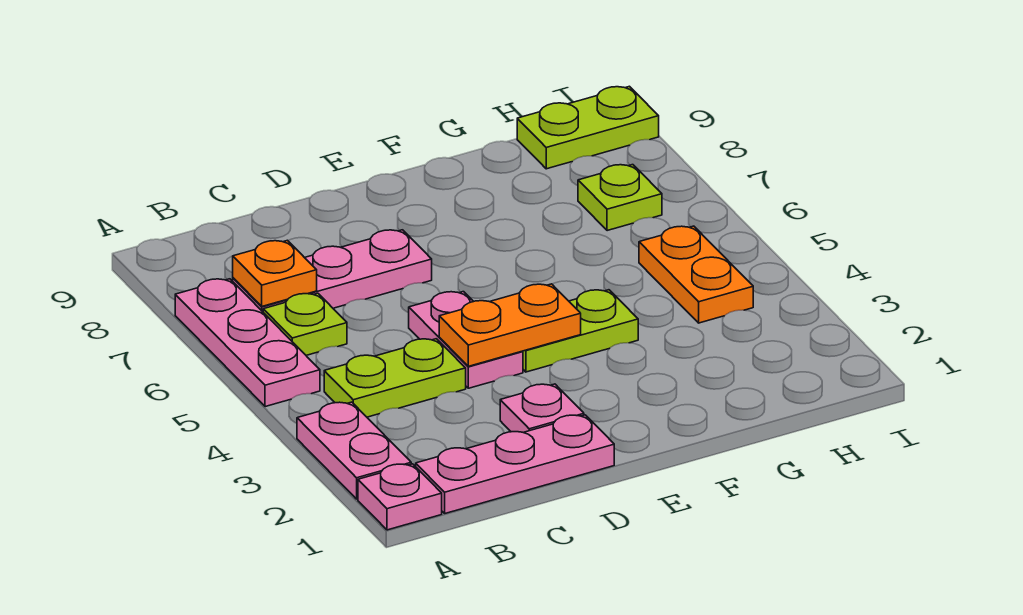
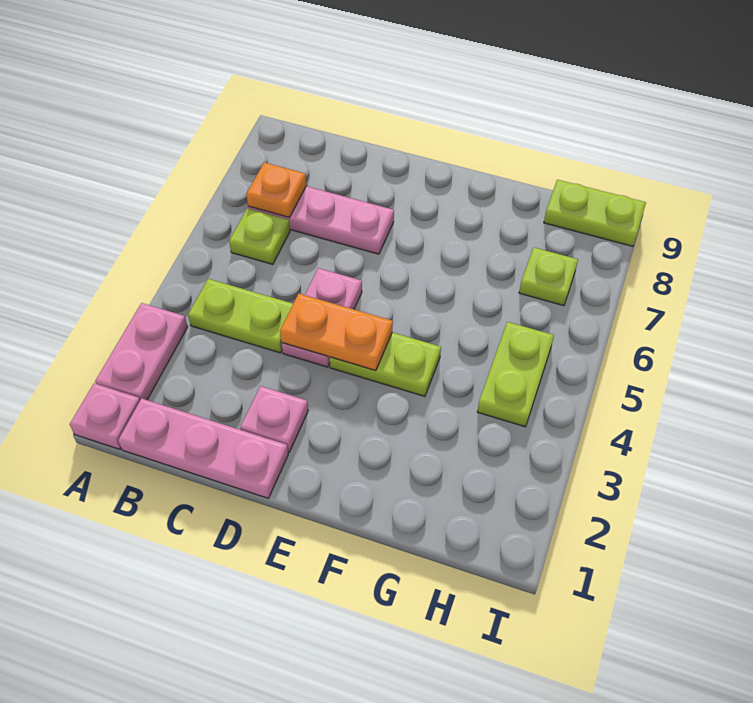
pink 1x3 plate [175,279,320,407] -> none
orange 1x2 plate [639,226,753,323] -> lime 1x2 plate [477,322,554,427]

